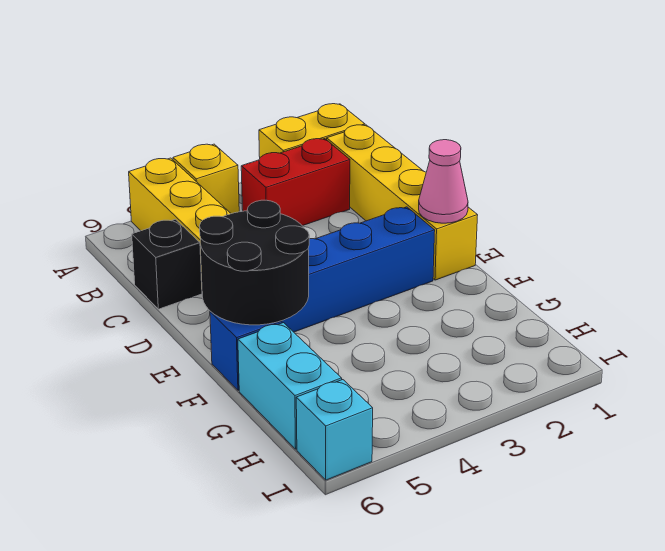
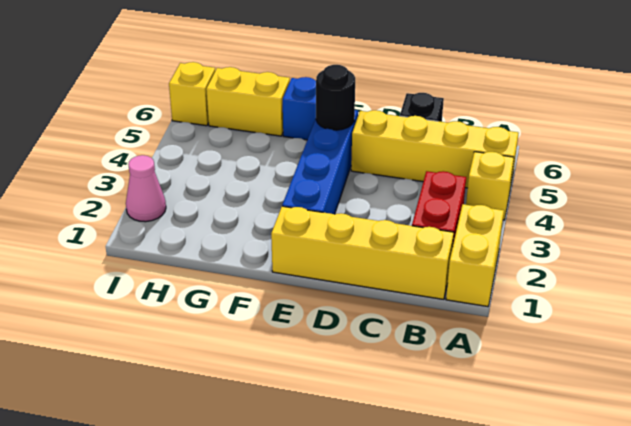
pink 1x1 cone [419,140,468,223] -> pink 1x1 cone moved to [126,155,166,222]
black 2x2 round brick [200,200,309,325] -> black 1x1 round brick [316,65,355,130]
cyan 1x2 brick [238,323,342,449] -> yellow 1x2 brick [206,67,290,136]
cyan 1x1 brick [296,380,373,480] -> yellow 1x1 brick [169,62,215,126]

